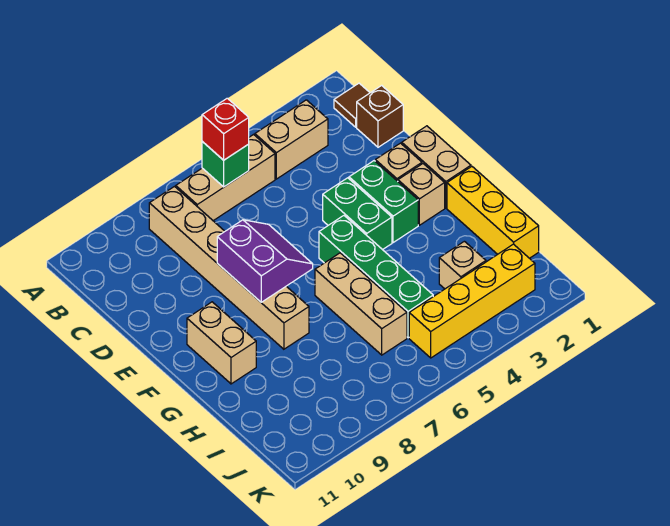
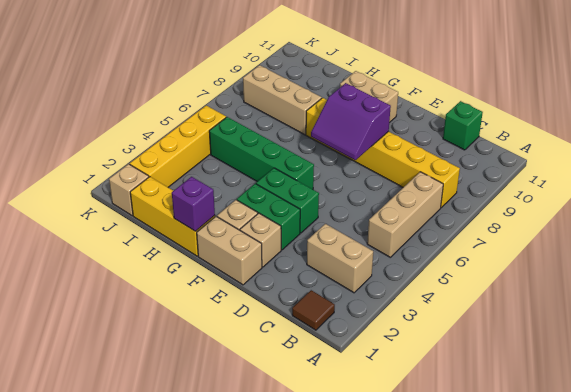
tan 1x2 brick [255,100,328,179] -> tan 1x2 brick turned to [307,224,373,293]
green 1x1 brick [202,142,249,187] -> green 1x1 brick moved to [443,101,483,150]
red 1x1 brick [202,98,249,160] -> none
tan 1x6 brick [149,187,309,349] -> yellow 1x6 brick [306,98,460,208]
brown 1x1 brick [357,85,403,147] -> none
none -> purple 1x1 brick [172,177,215,231]
tan 1x3 brick [315,253,407,355] -> tan 1x3 brick moved to [243,65,322,135]
tan 1x1 brick [439,241,486,289] -> tan 1x1 brick moved to [109,164,149,216]

